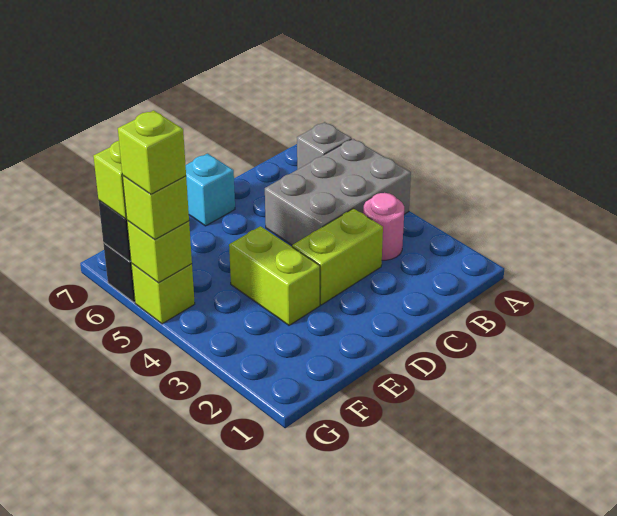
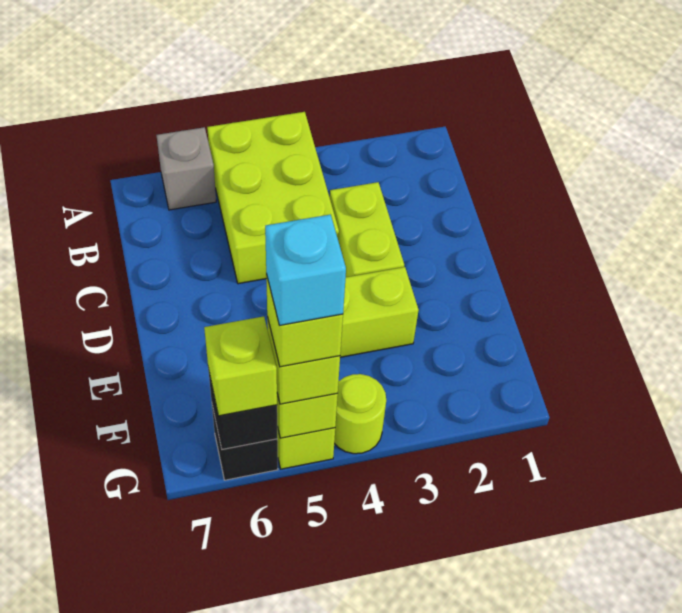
grey 2x3 brick [265,139,411,245] -> lime 2x3 brick [207,112,339,284]
pink 1x1 round brick [363,193,404,260] -> none
cyan 1x1 brick [186,154,235,226] -> cyan 1x1 brick moved to [265,215,346,326]
none -> lime 1x1 round brick [334,374,386,454]

